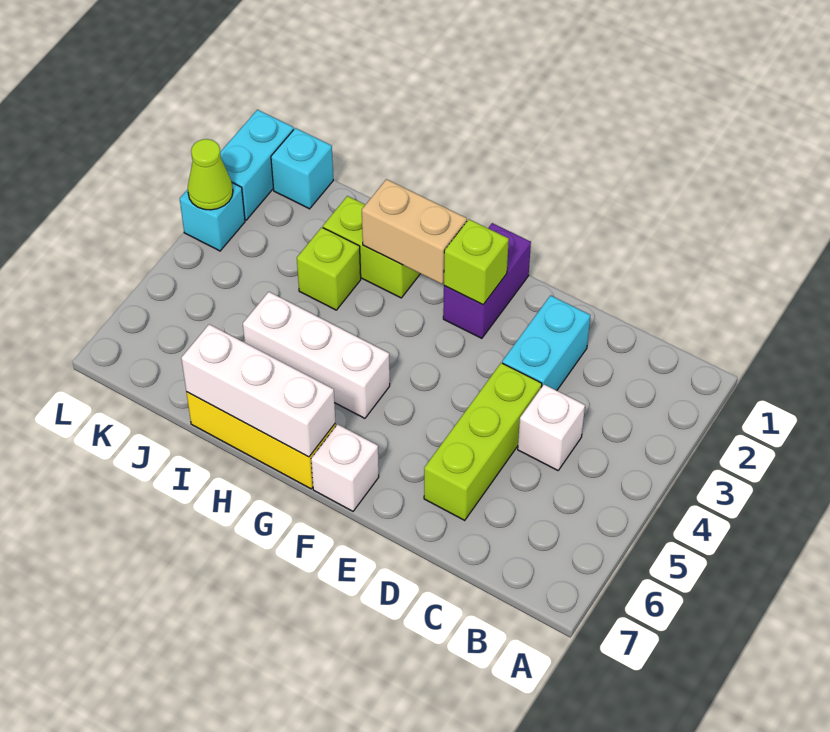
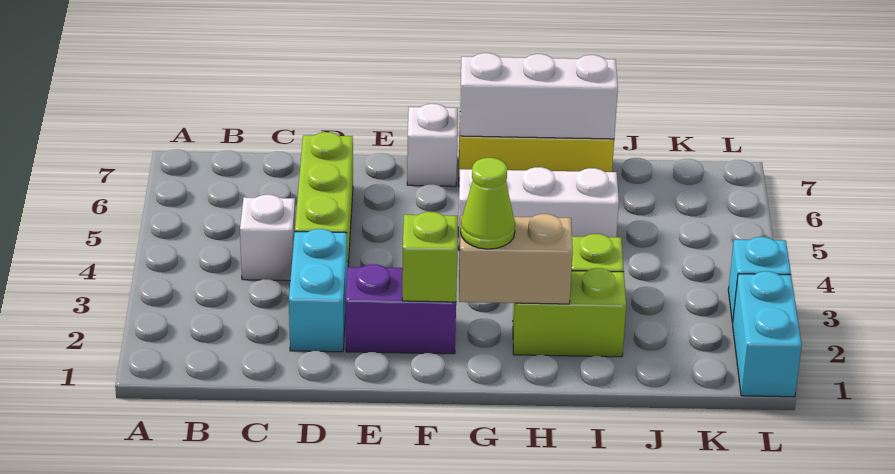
purple 1x2 brick [443,223,531,338] -> purple 1x2 brick turned to [346,264,456,354]
cyan 1x1 brick [271,128,333,209] -> none
lime 1x1 cone [188,139,233,210] -> lime 1x1 cone moved to [460,158,515,249]

